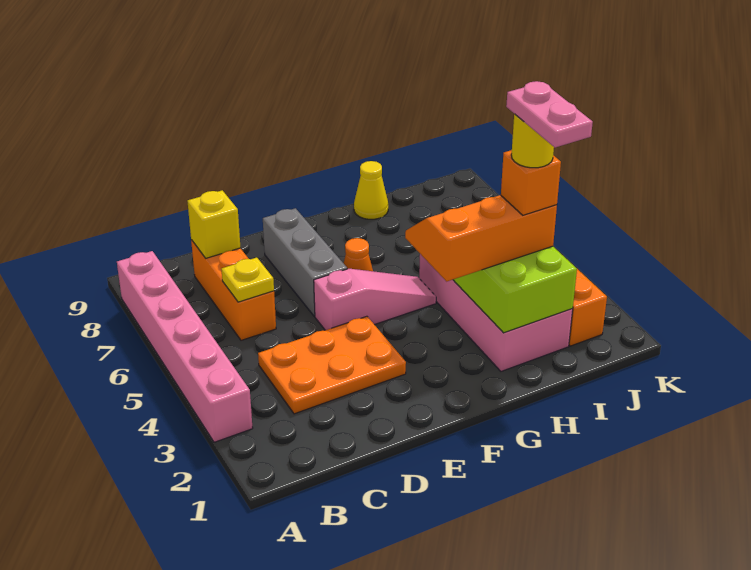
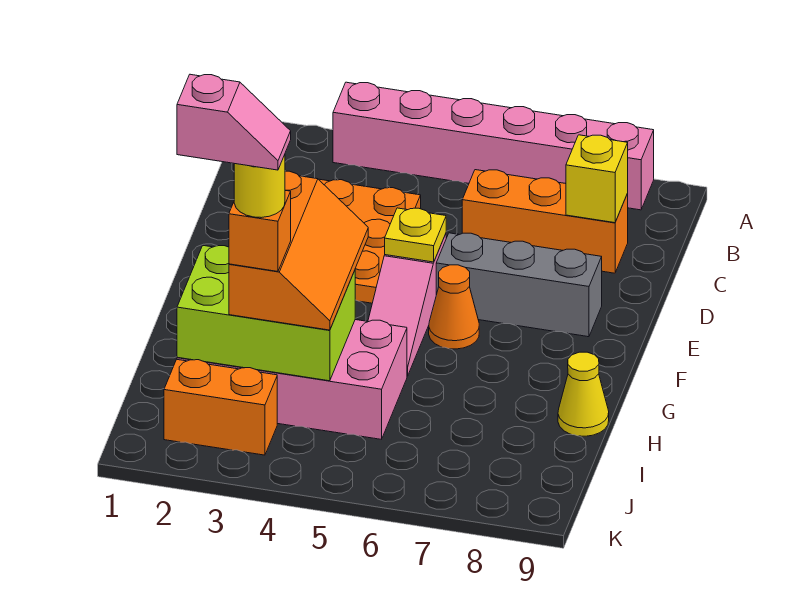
yellow 1x1 plate [221,257,274,302] -> yellow 1x1 plate moved to [385,208,446,262]
pink 1x2 plate [506,81,593,148] -> pink 1x2 slope [177,74,291,170]

